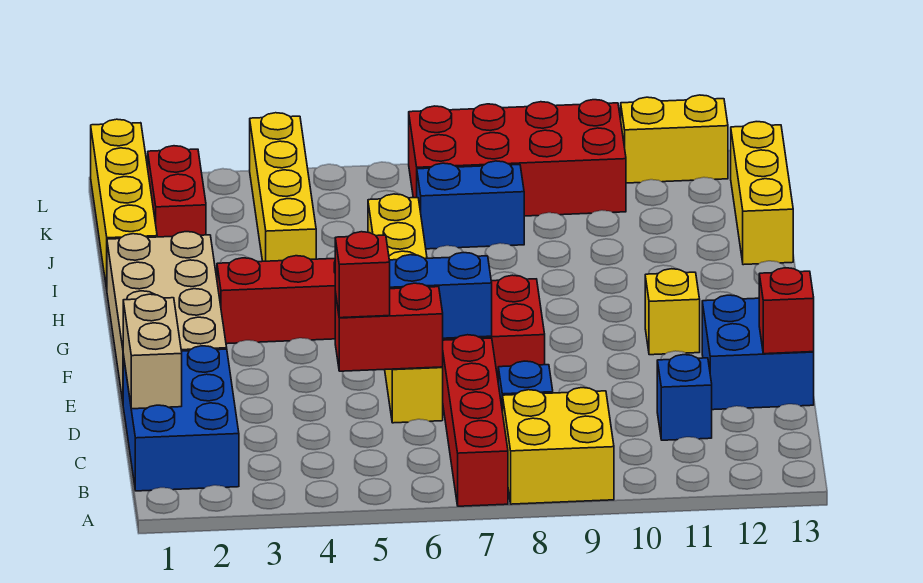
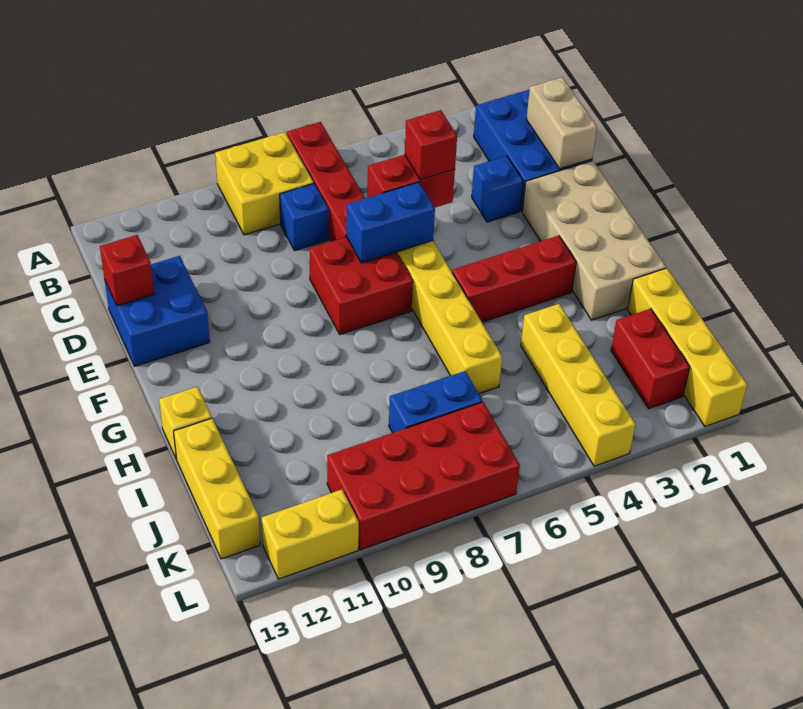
blue 1x1 brick [657,355,712,440] -> blue 1x1 brick moved to [472,156,523,222]
yellow 1x1 brick [645,269,700,355] -> yellow 1x1 brick moved to [159,387,212,459]

